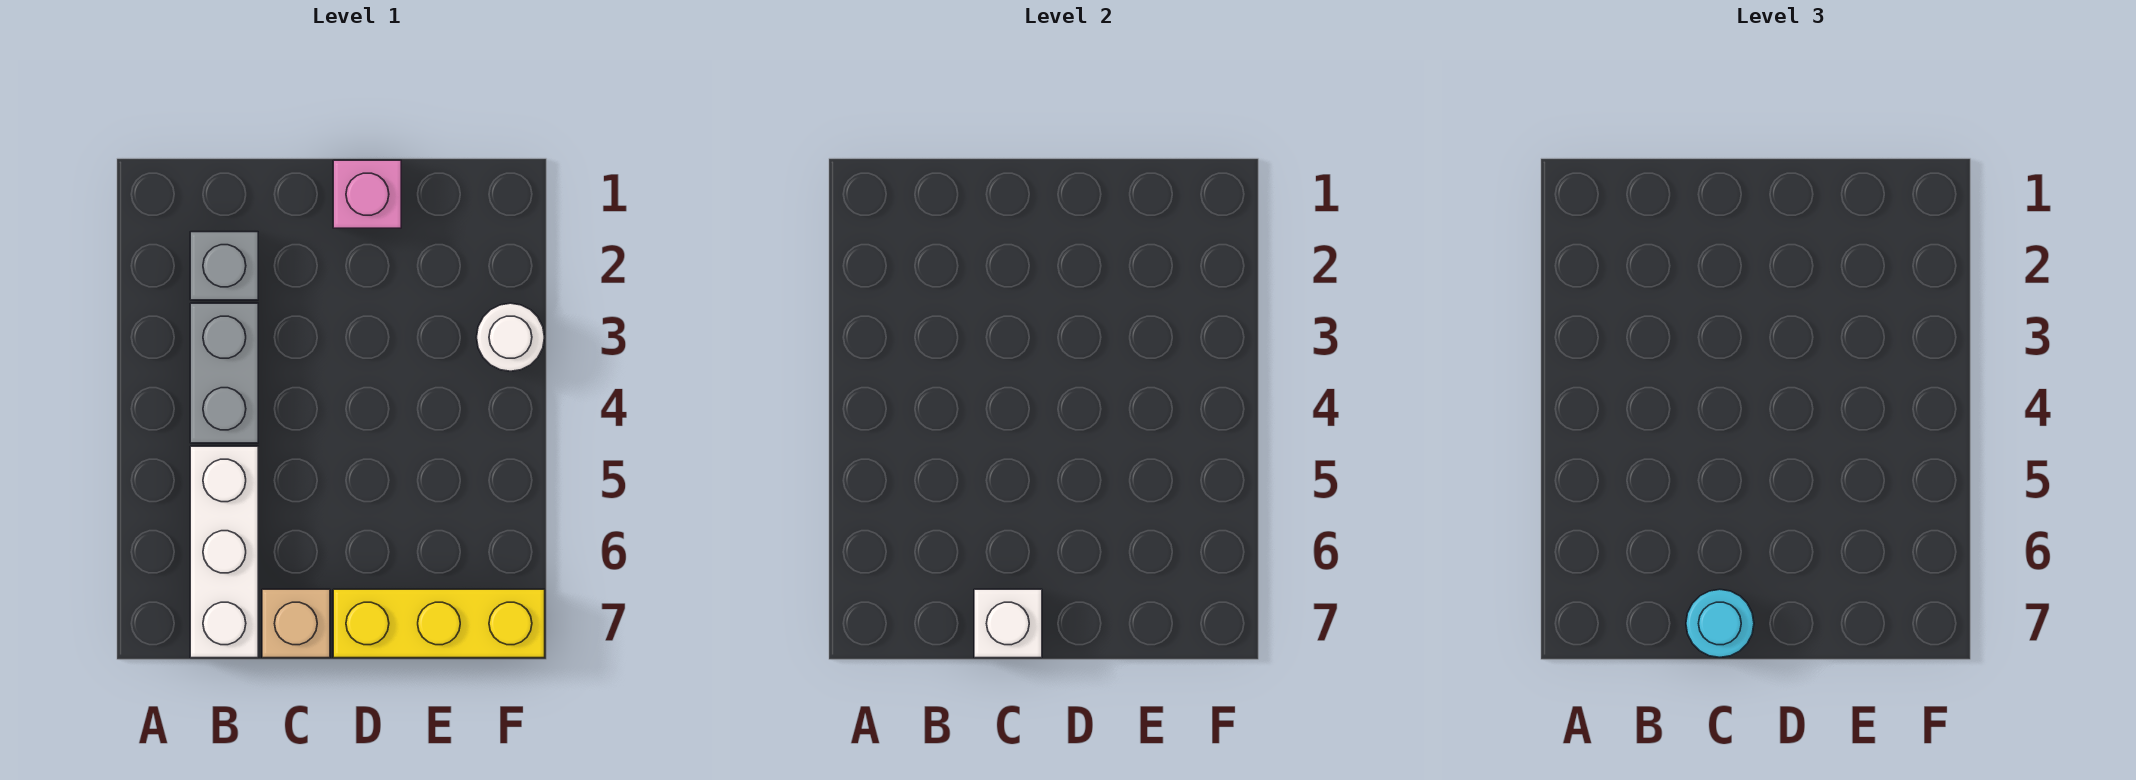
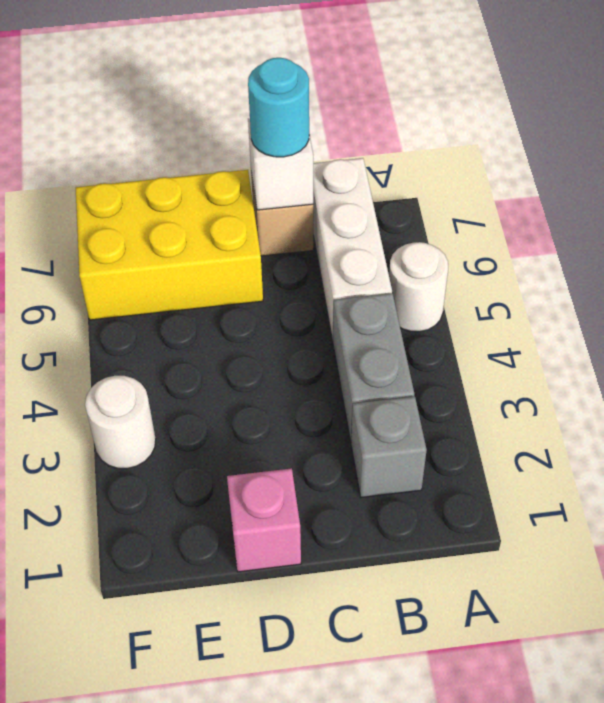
none -> white 1x1 round brick [389,242,448,332]
yellow 1x3 brick [333,589,545,658] -> yellow 2x3 brick [76,170,263,320]

